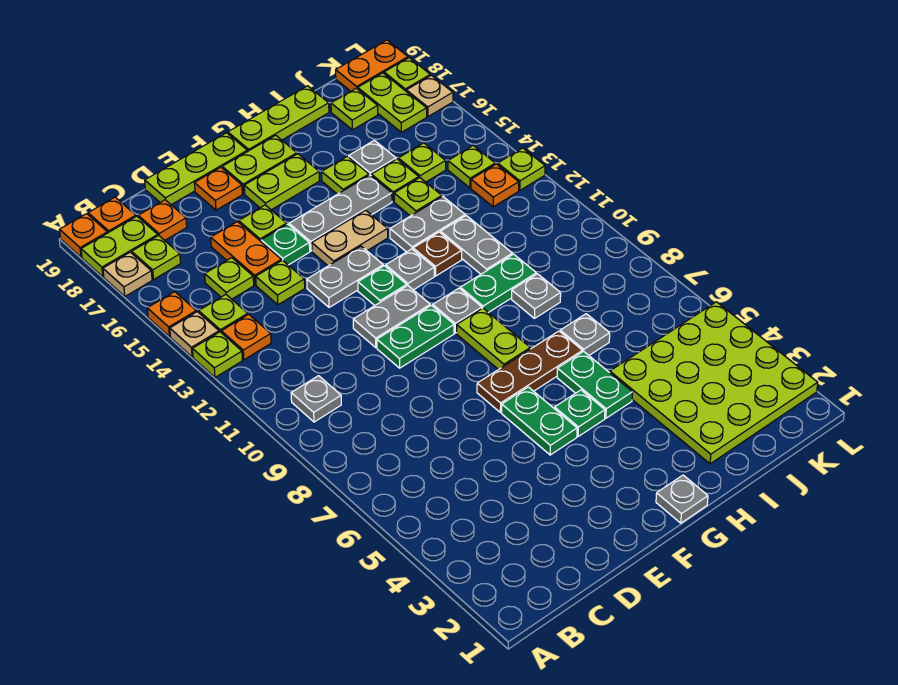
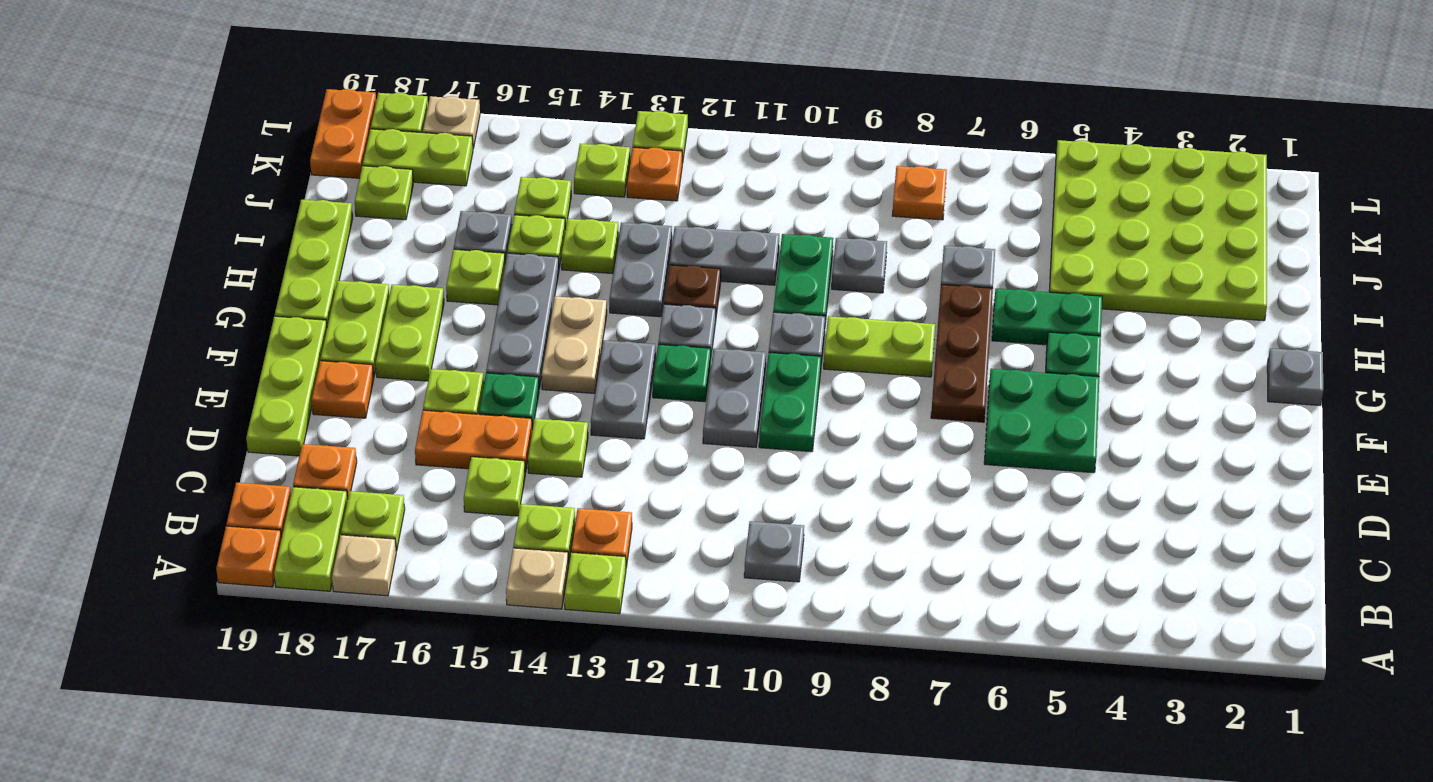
orange 1x1 plate [147,292,196,337] -> orange 1x1 plate moved to [892,166,947,220]
green 1x2 plate [502,387,577,455] -> green 2x2 plate [984,369,1099,473]

